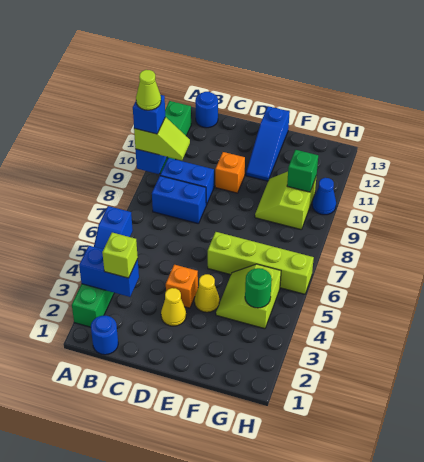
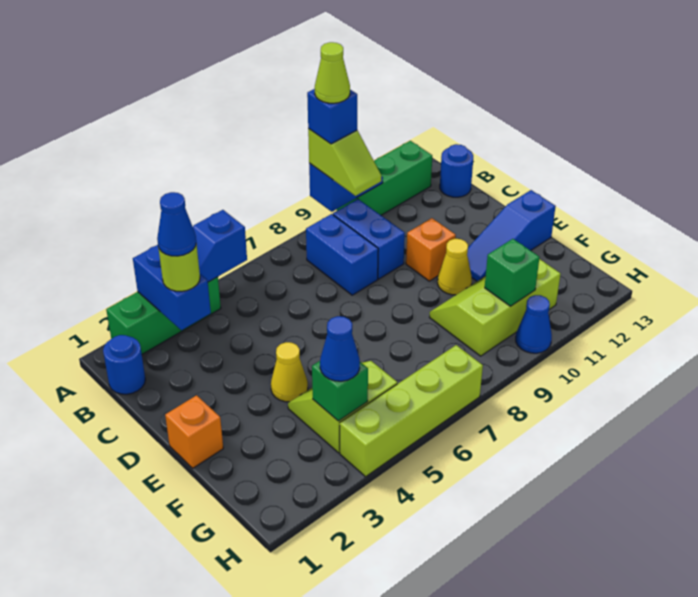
lime 1x1 brick [102,233,138,278] -> lime 1x1 round brick [158,243,200,291]
none -> blue 1x1 cone [157,192,196,256]
yellow 1x1 cone [161,288,186,326] -> yellow 1x1 cone moved to [438,239,472,295]
orange 1x1 brick [166,265,198,308] -> orange 1x1 brick moved to [165,395,223,468]
lime 1x4 brick [208,232,314,294] -> lime 1x4 brick turned to [340,345,483,477]
lime 2x2 slope [255,172,316,230] -> lime 2x3 slope [430,259,560,356]
green 1x1 round brick [245,268,272,308] -> green 1x1 brick [312,361,368,421]
none -> blue 1x1 cone [320,316,360,381]

